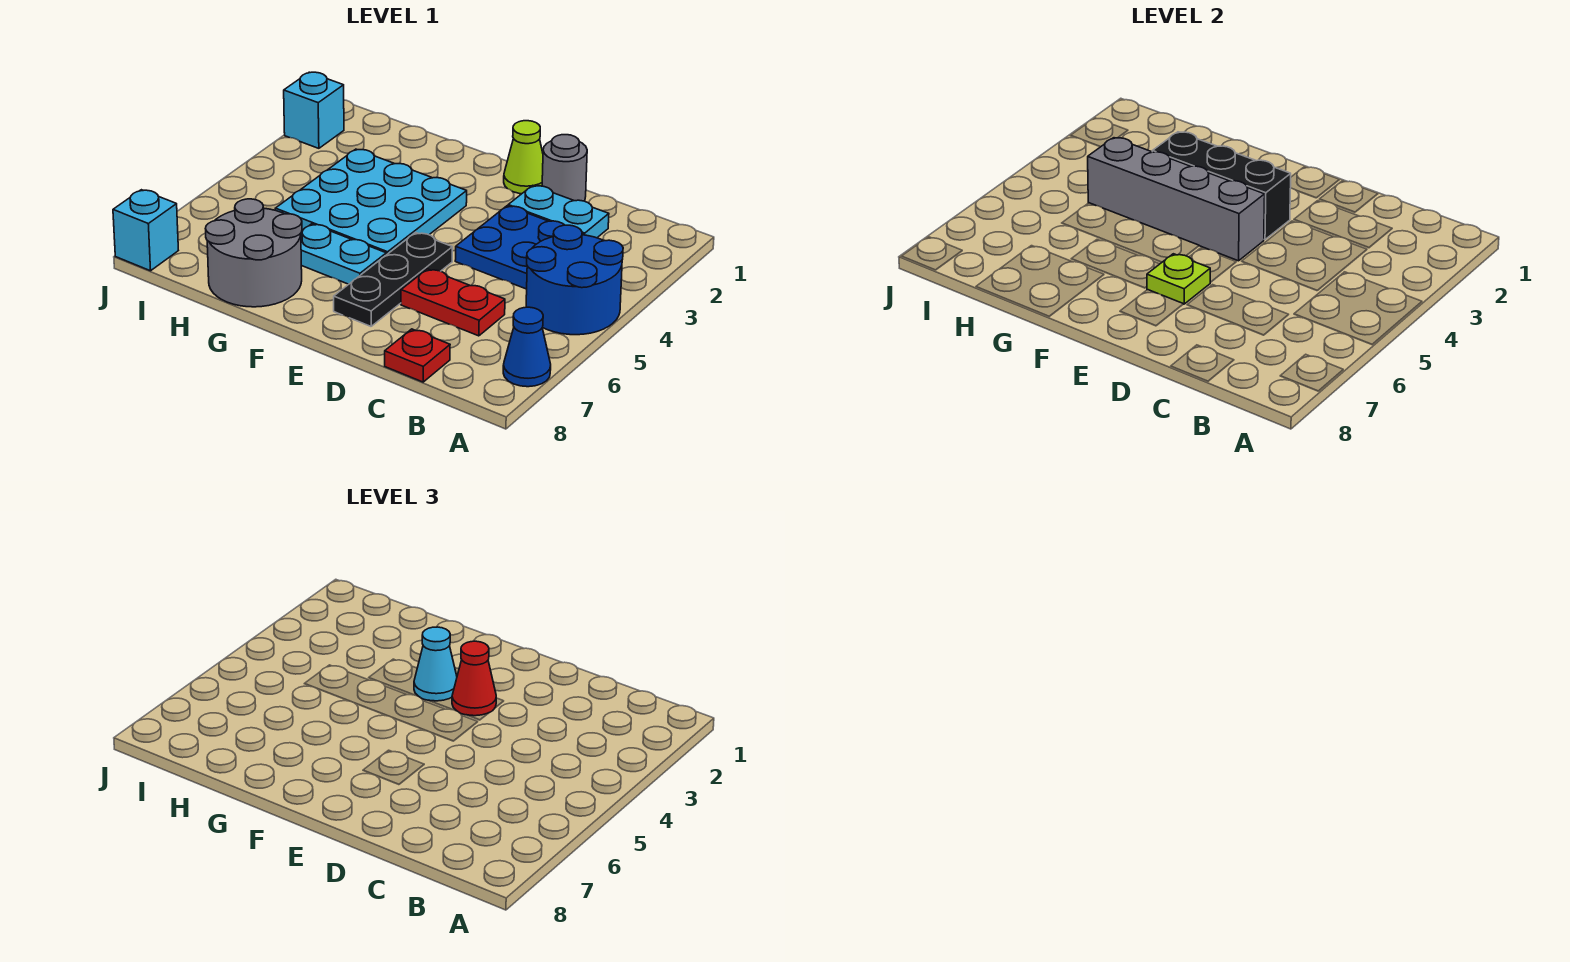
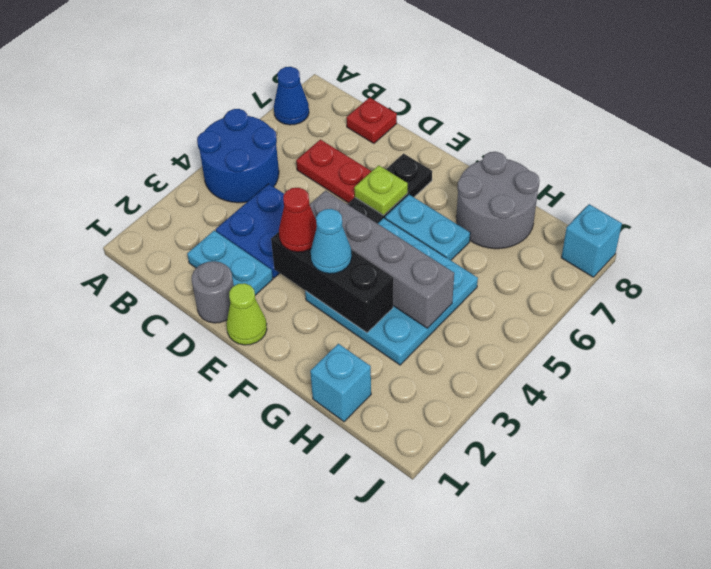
cyan 1x1 brick [284,72,344,148] -> cyan 1x1 brick moved to [310,344,371,422]

